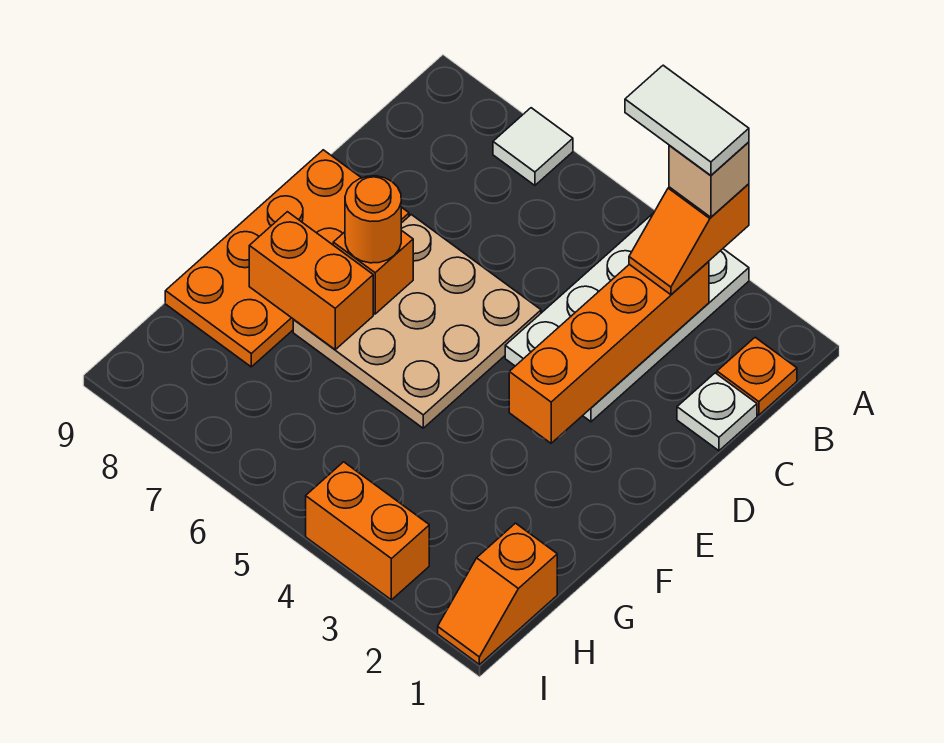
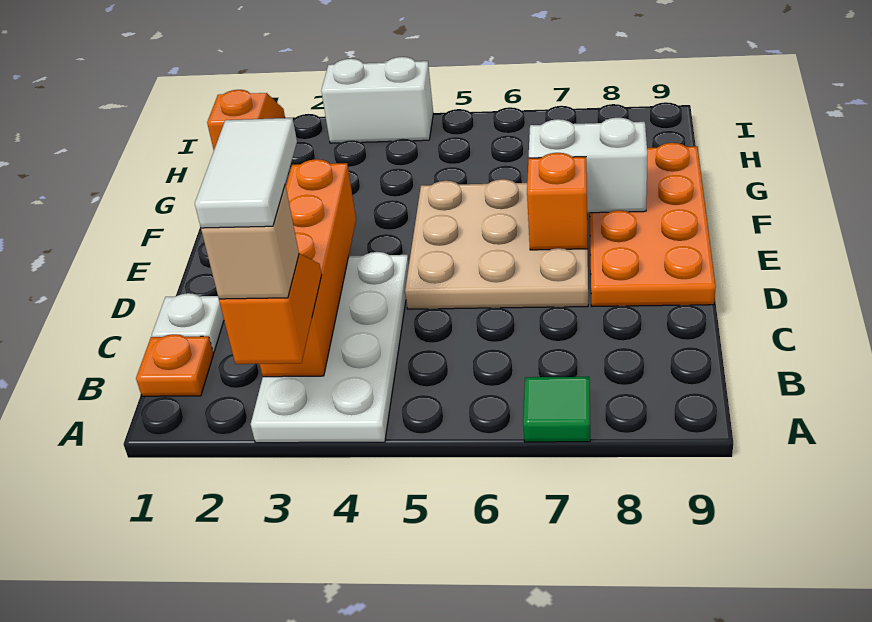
white 1x2 tile [625,65,749,175] -> white 1x2 tile turned to [195,118,297,228]
white 1x1 tile [493,108,573,185] -> green 1x1 tile [523,377,590,442]
orange 1x1 round brick [345,176,401,263] -> none
orange 1x2 brick [249,212,373,350] -> white 1x2 brick [529,118,647,213]
orange 1x2 brick [306,462,429,600] -> white 1x2 brick [321,57,433,143]

